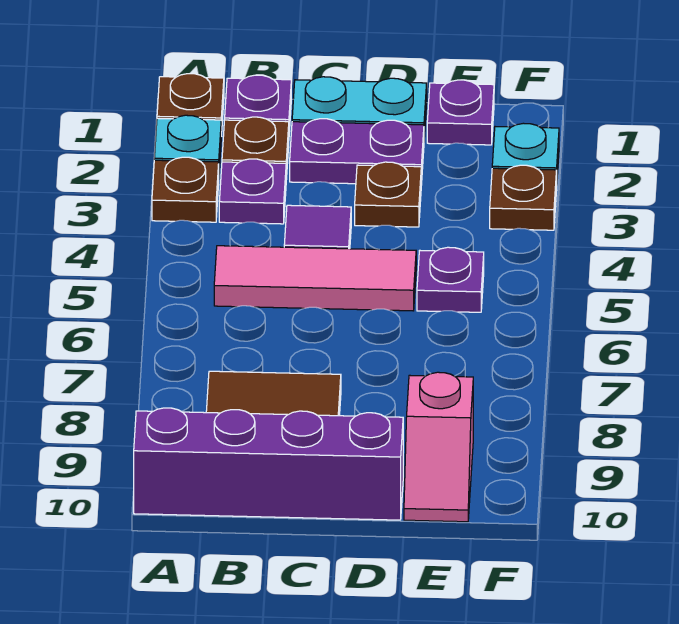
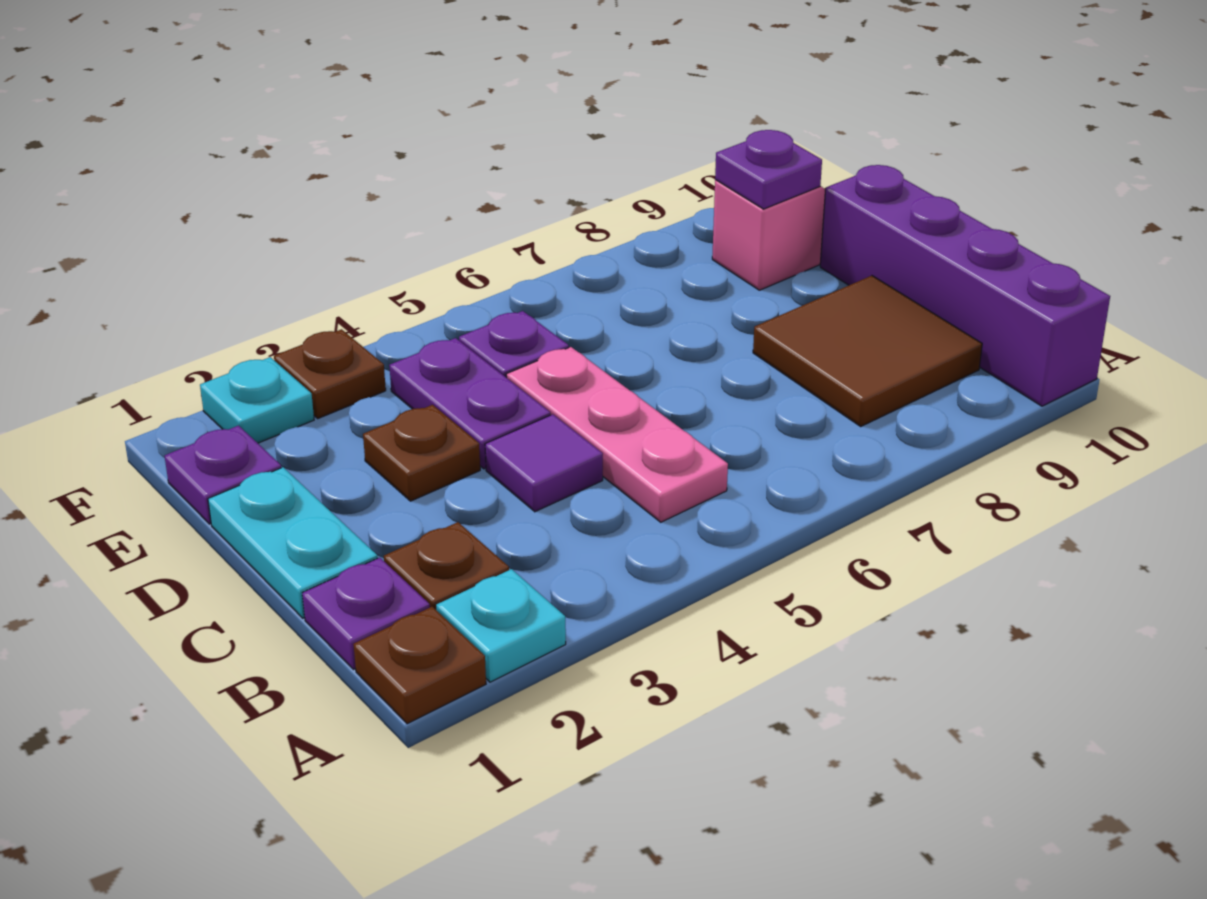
brown 1x1 plate [152,157,219,222] -> none
purple 1x1 plate [219,159,286,224] -> purple 1x1 plate moved to [715,130,822,209]
pink 1x3 tile [214,246,416,311] -> pink 1x3 plate [506,347,728,522]
purple 1x2 plate [290,119,424,185] -> purple 1x2 plate moved to [389,338,551,469]

